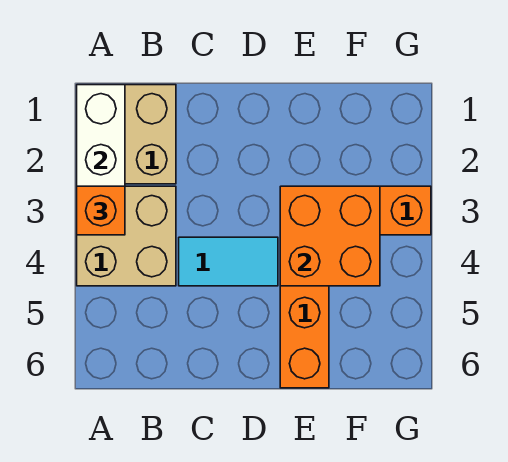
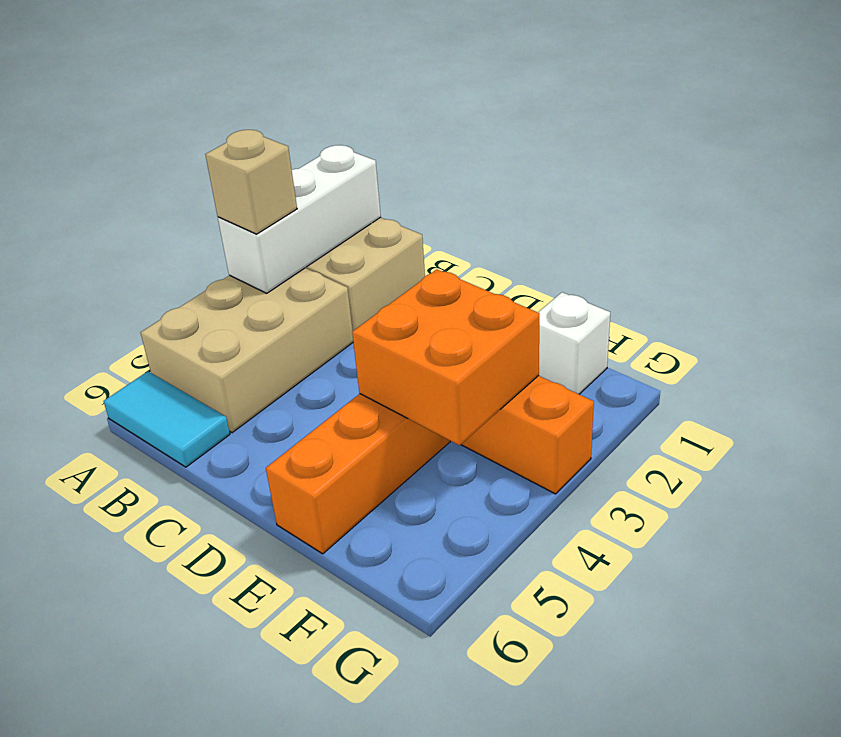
tan 2x2 brick [77,186,176,286] -> tan 2x3 brick [141,268,353,433]
orange 1x1 brick [77,186,125,235] -> tan 1x1 brick [205,130,297,234]
cyan 1x2 tile [179,237,278,286] -> cyan 1x2 tile moved to [104,371,230,467]
none -> white 1x1 brick [538,292,610,394]

